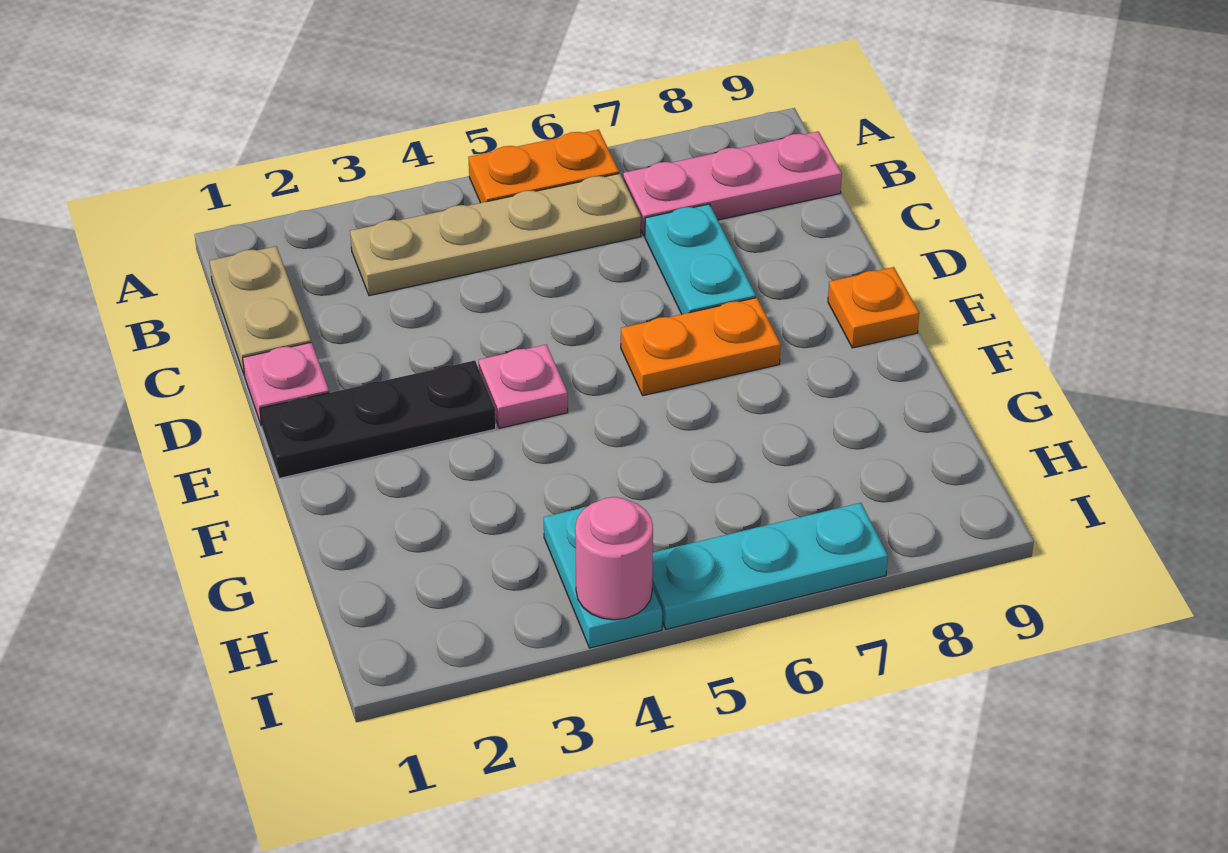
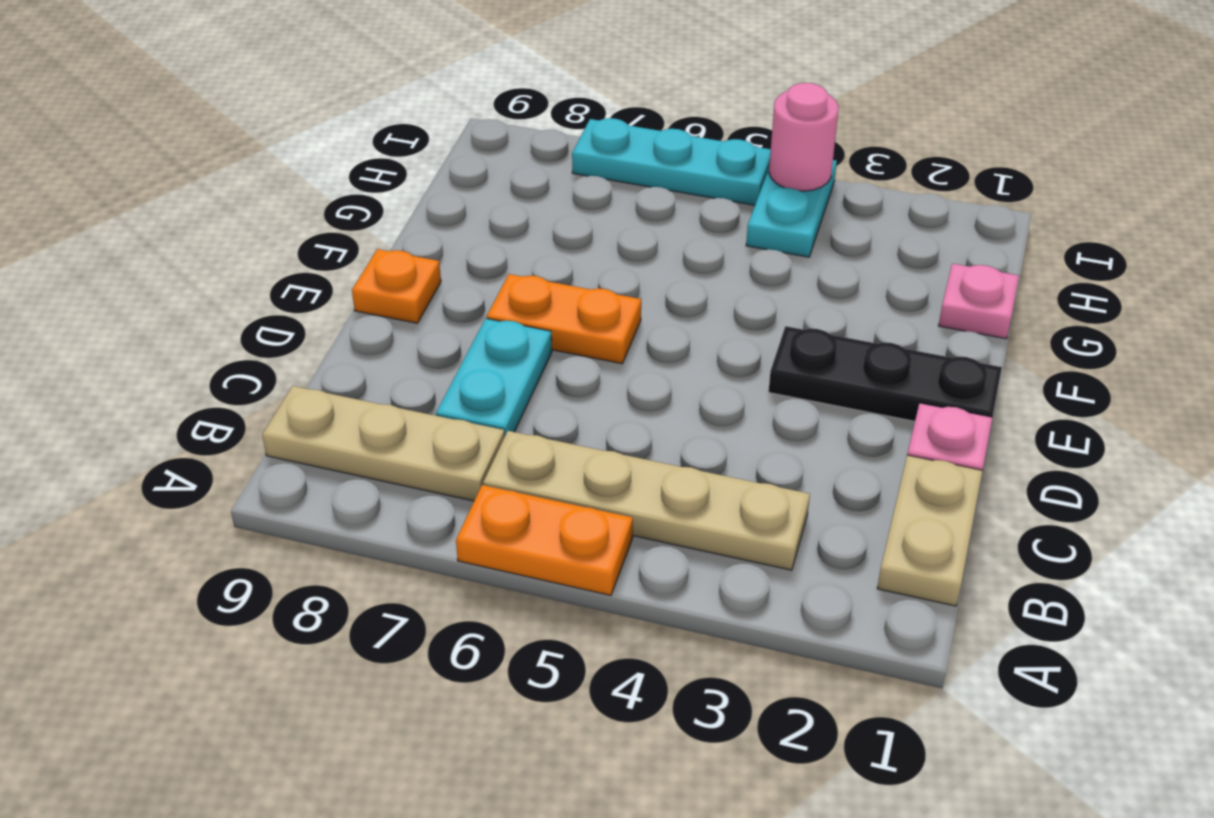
pink 1x3 plate [623,131,842,236] -> tan 1x3 plate [262,386,505,501]
pink 1x1 plate [479,345,568,428] -> pink 1x1 plate moved to [939,264,1019,339]

